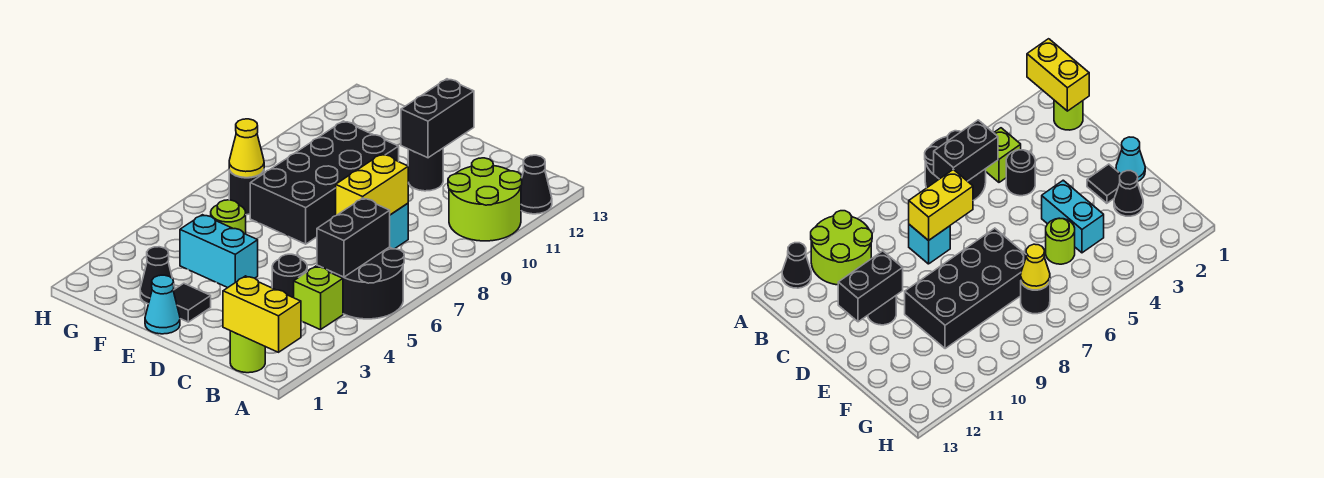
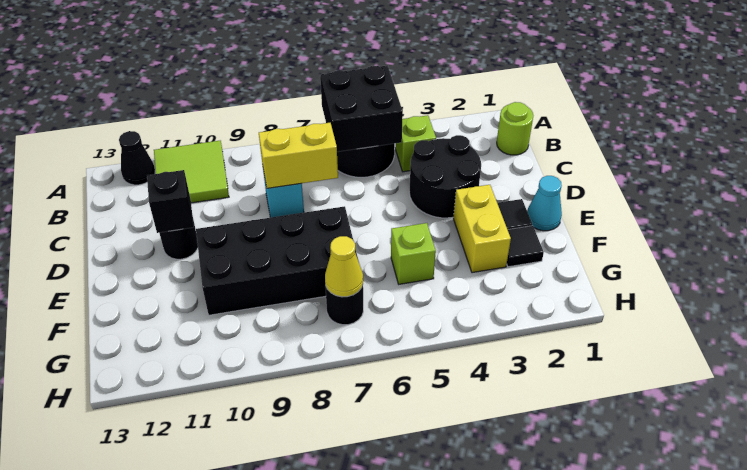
yellow 1x2 brick [223,276,301,352] -> yellow 1x2 brick moved to [453,185,511,273]
lime 2x2 round brick [448,158,522,241] -> lime 2x2 tile [154,141,229,203]
black 1x2 brick [317,198,390,277] -> black 2x2 brick [320,66,403,152]
black 1x1 round brick [272,254,307,298] -> black 2x2 round brick [409,135,481,218]
black 1x2 brick [401,79,474,158] -> black 1x1 brick [147,170,194,233]
cyan 1x2 brick [180,215,258,288] -> none
black 1x1 cone [140,247,175,304] -> black 1x1 tile [507,226,544,267]
lime 1x1 round brick [211,200,246,234] -> lime 1x1 brick [391,223,436,284]

